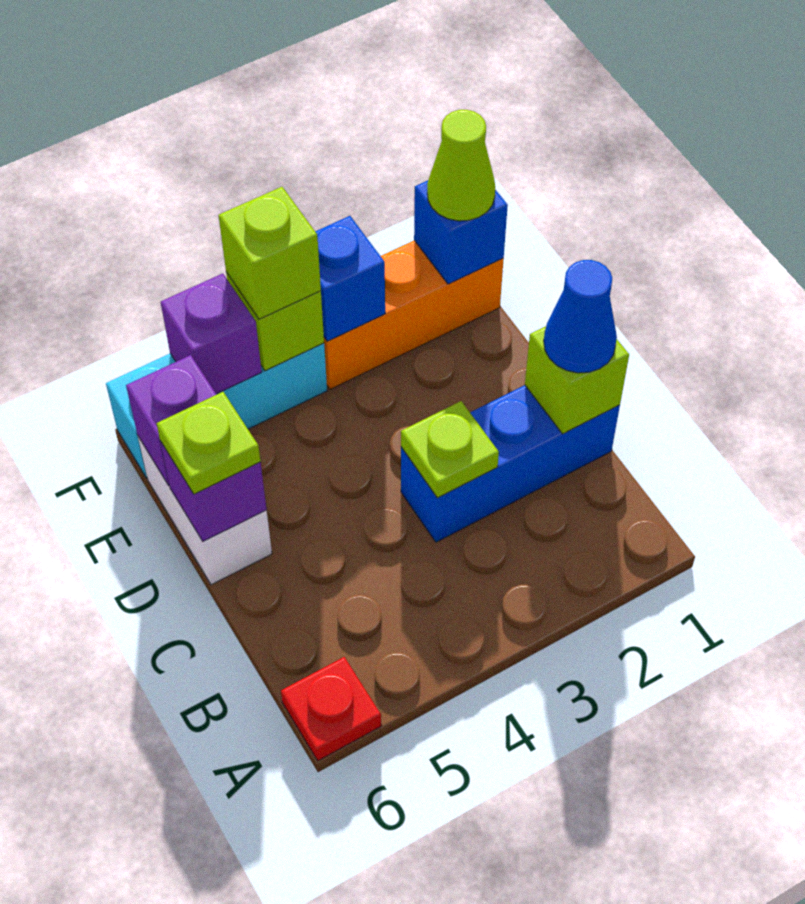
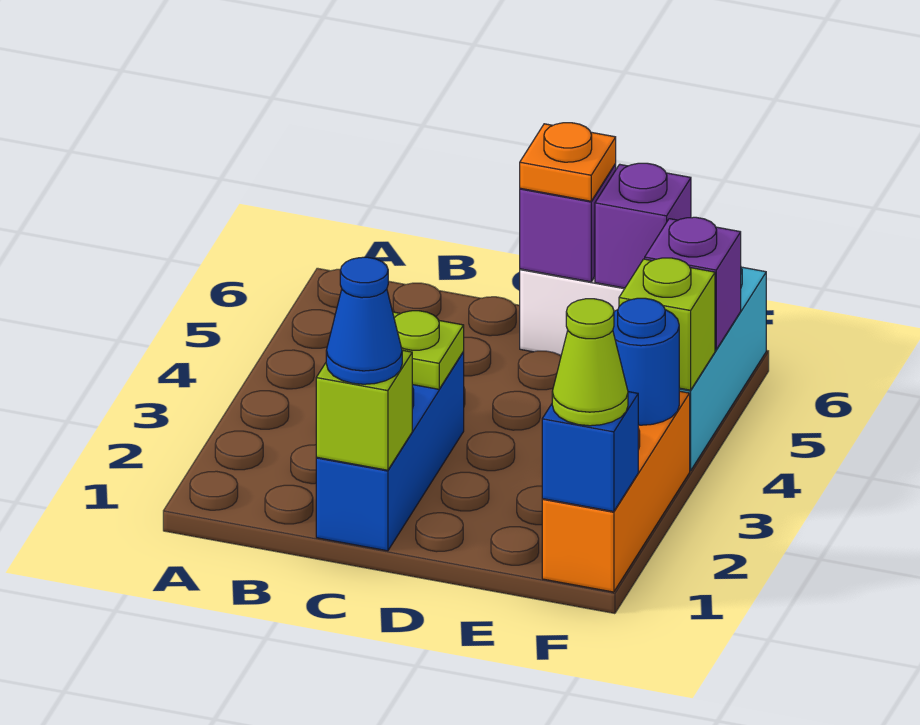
red 1x1 plate [281,657,381,761] -> none
lime 1x1 plate [157,392,260,494] -> orange 1x1 plate [520,123,616,201]
blue 1x1 brick [315,216,385,341] -> blue 1x1 round brick [613,298,679,425]
lime 1x1 brick [219,187,321,319] -> none

